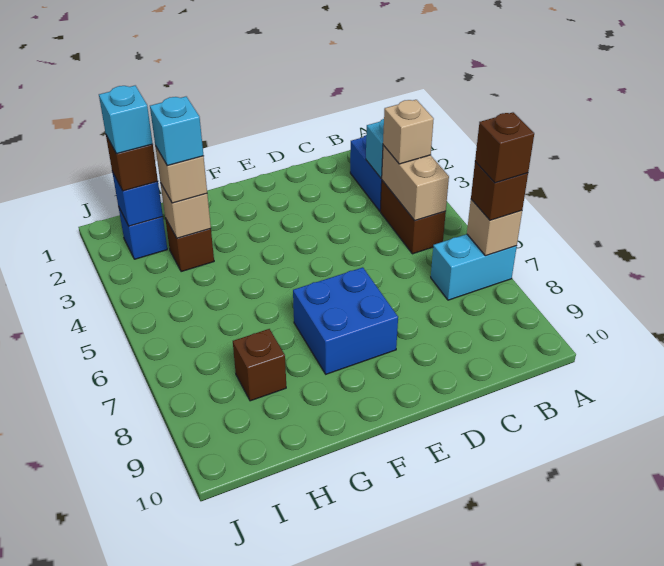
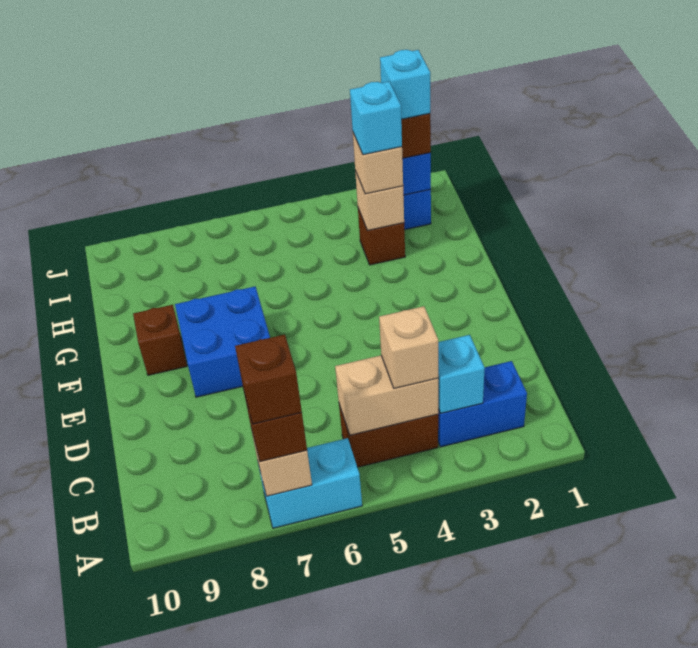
cyan 1x2 brick [431,234,517,300] -> cyan 1x2 brick turned to [258,438,362,528]
brown 1x1 brick [233,329,286,401] -> brown 1x1 brick moved to [133,305,187,375]

